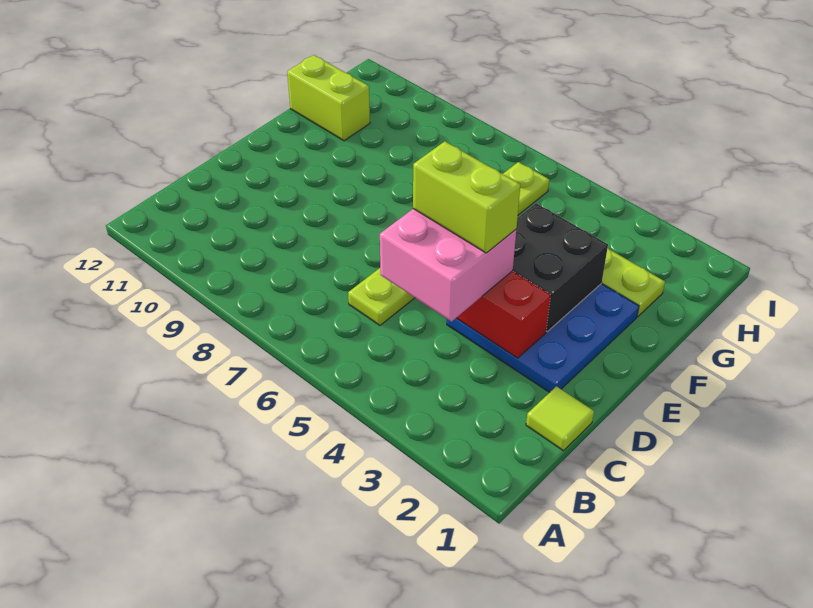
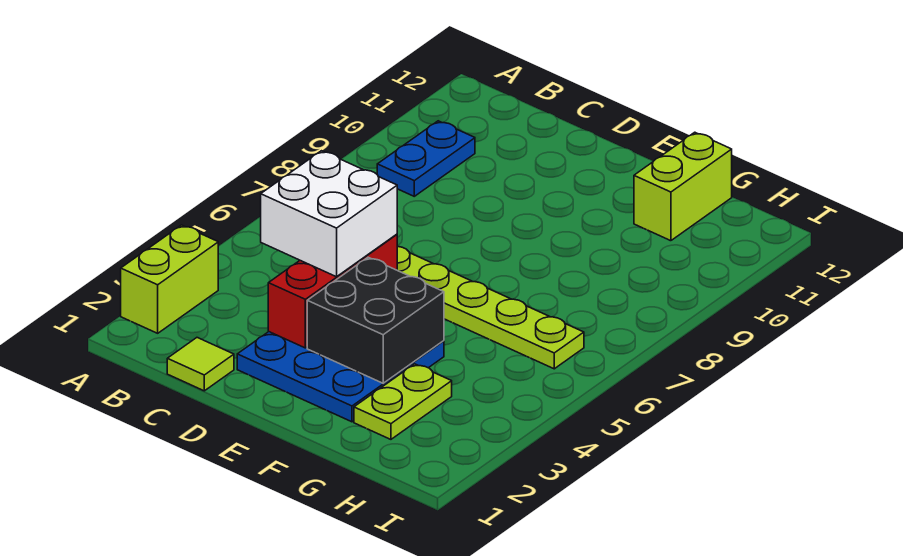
none -> blue 1x2 plate [377,121,475,196]
pink 2x2 brick [380,209,516,322] -> white 2x2 brick [261,151,397,277]
lime 1x2 brick [413,141,520,253] -> lime 1x2 brick moved to [121,225,218,333]

